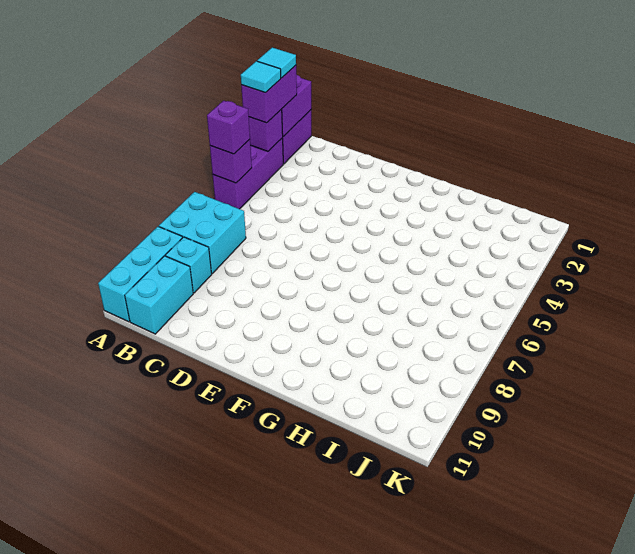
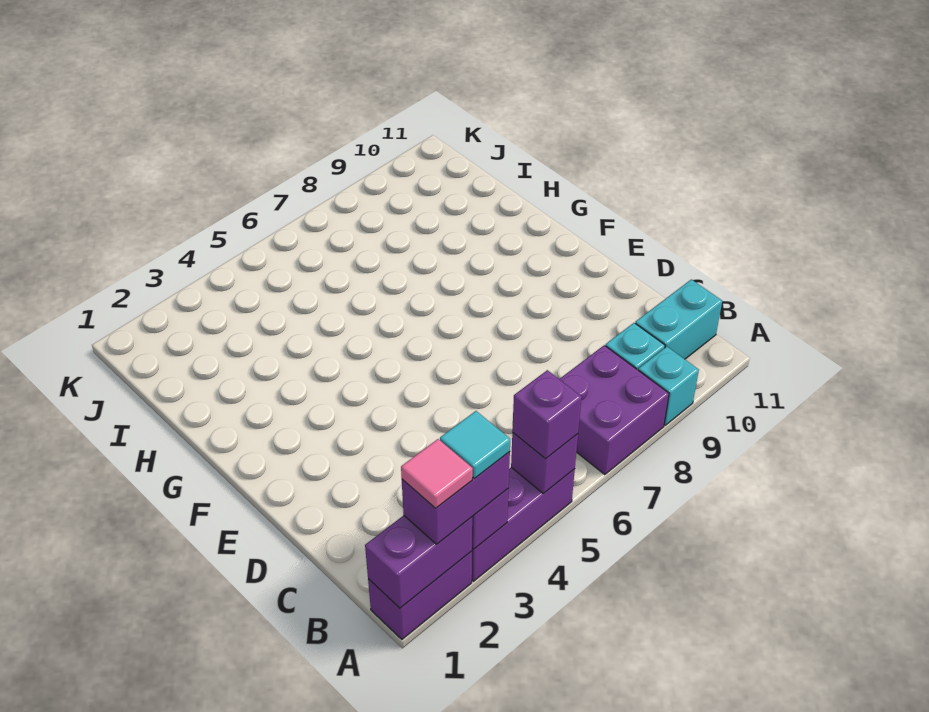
cyan 1x1 tile [257,48,296,78] -> pink 1x1 tile [401,439,473,508]
cyan 2x2 brick [159,192,246,273] -> purple 2x2 brick [560,345,669,475]
cyan 1x3 brick [98,227,182,322] -> cyan 1x1 brick [638,346,699,425]

